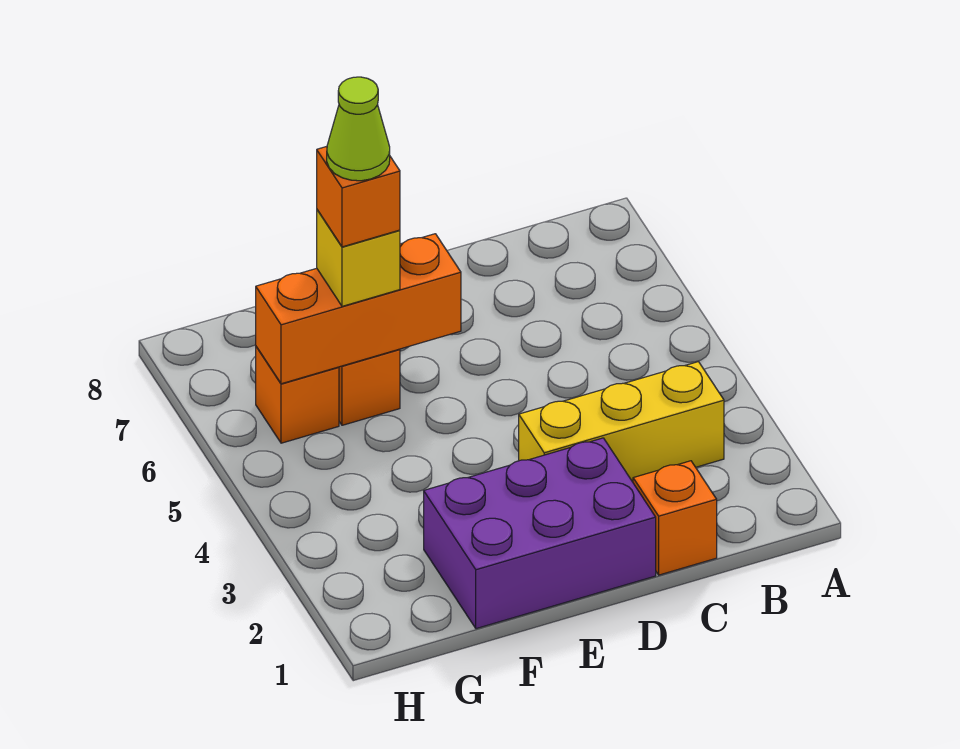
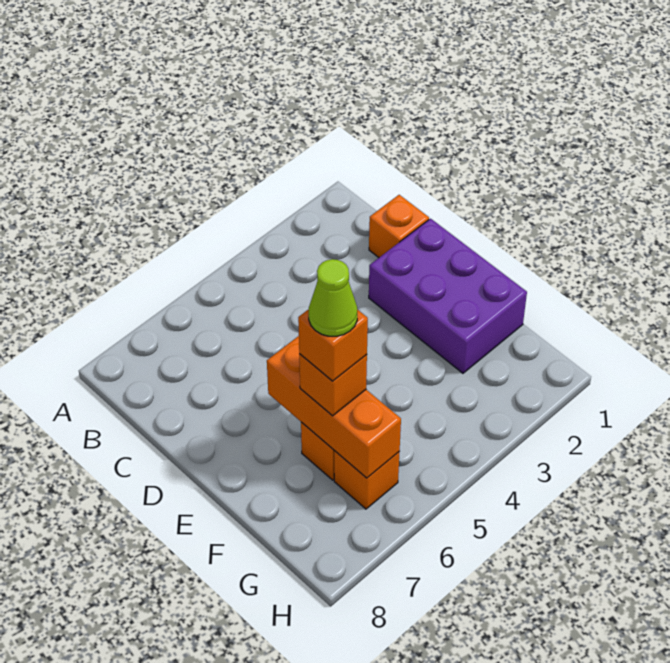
yellow 1x3 brick [519,362,724,482] -> none
yellow 1x1 brick [317,210,400,306] -> orange 1x1 brick [299,354,367,416]

